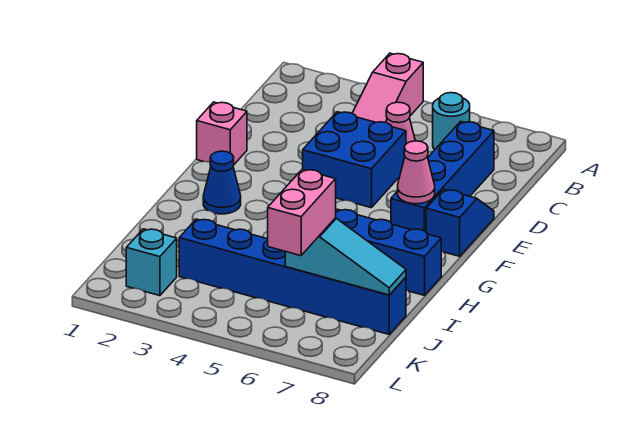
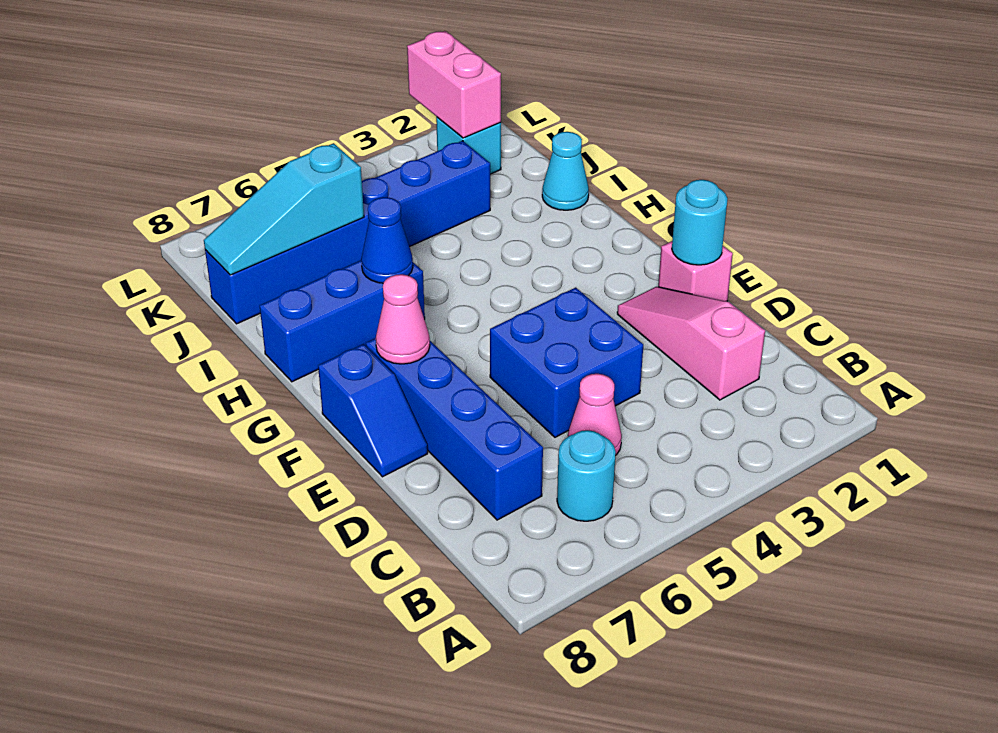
pink 1x3 slope [352,53,423,122] -> pink 1x3 slope moved to [617,287,765,400]
none -> cyan 1x1 round brick [672,180,728,265]
blue 1x1 cone [203,151,241,214] -> blue 1x1 cone moved to [361,197,413,283]
none -> cyan 1x1 cone [542,132,589,210]
pink 1x2 brick [268,169,336,256] -> pink 1x2 brick moved to [407,31,501,138]

